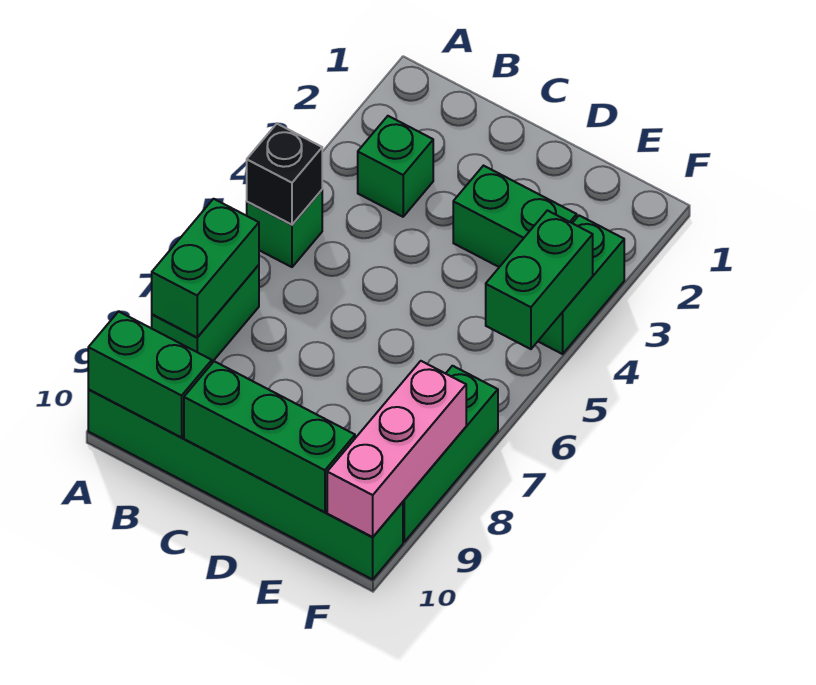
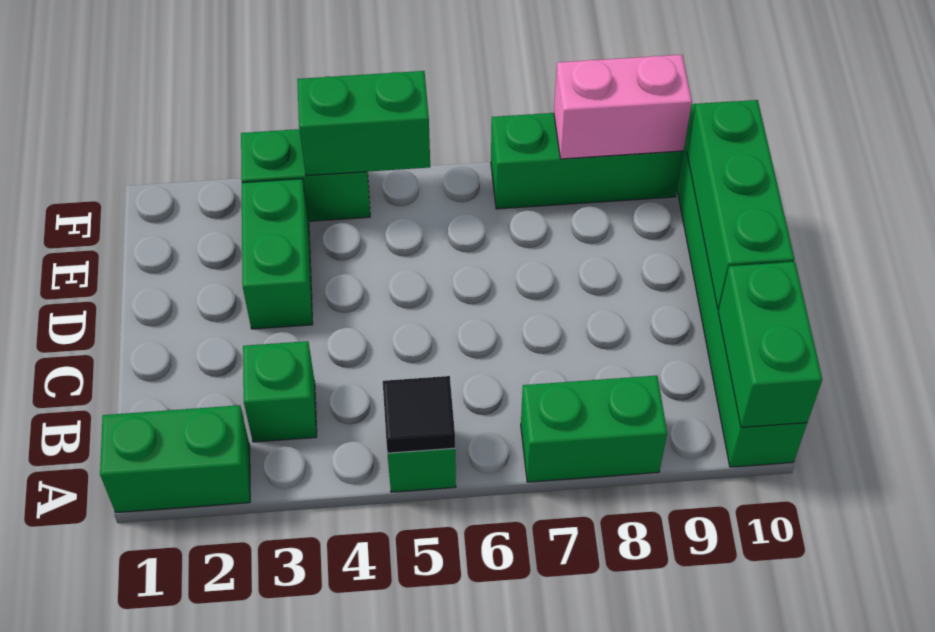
black 1x1 brick [247,124,322,225] -> black 1x1 tile [383,376,455,453]
green 1x2 brick [152,199,259,337] -> green 1x2 brick moved to [100,405,250,513]
pink 1x3 brick [327,361,466,537] -> pink 1x2 brick [554,55,692,159]

